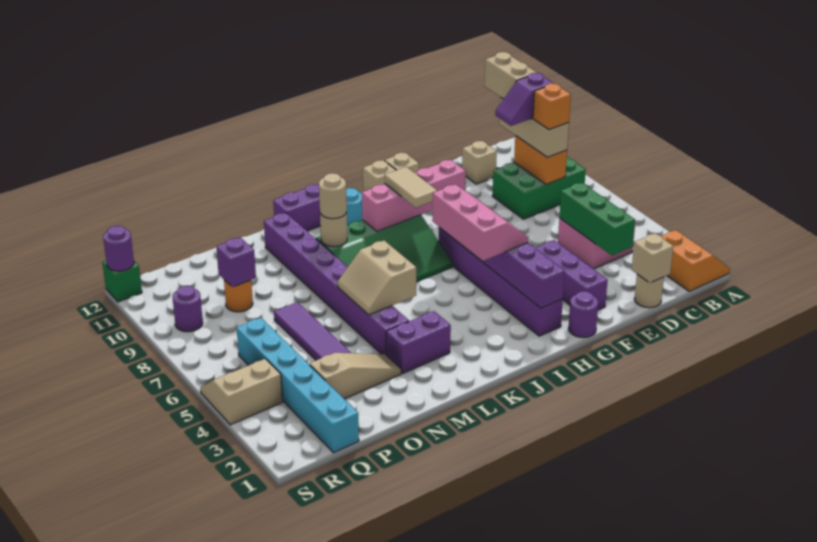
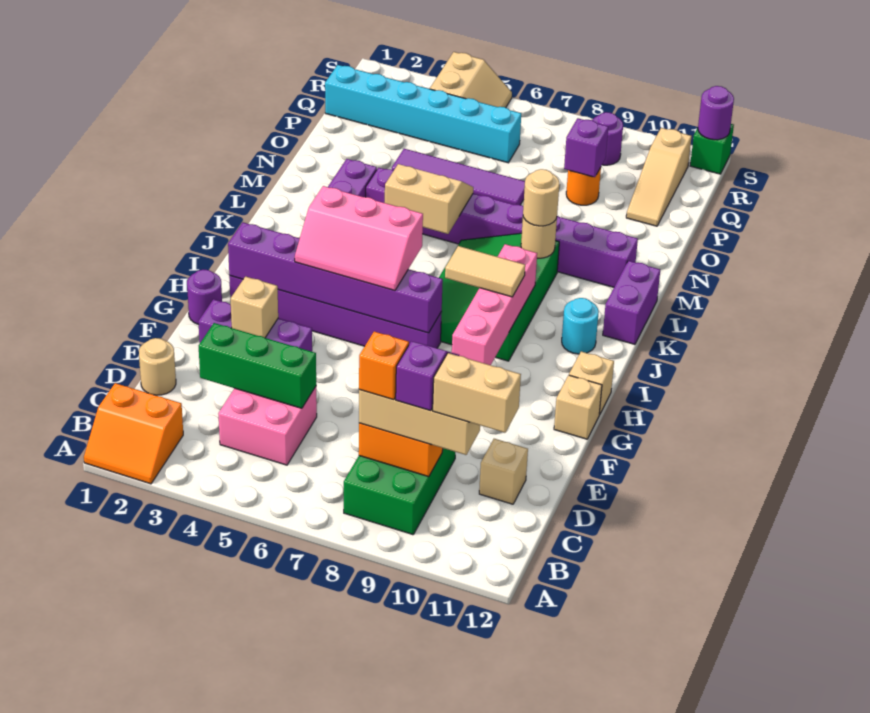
tan 1x1 brick [632,233,673,283] -> tan 1x1 brick moved to [230,277,278,338]
tan 1x3 slope [310,353,401,399] -> tan 1x3 slope moved to [626,128,692,226]

